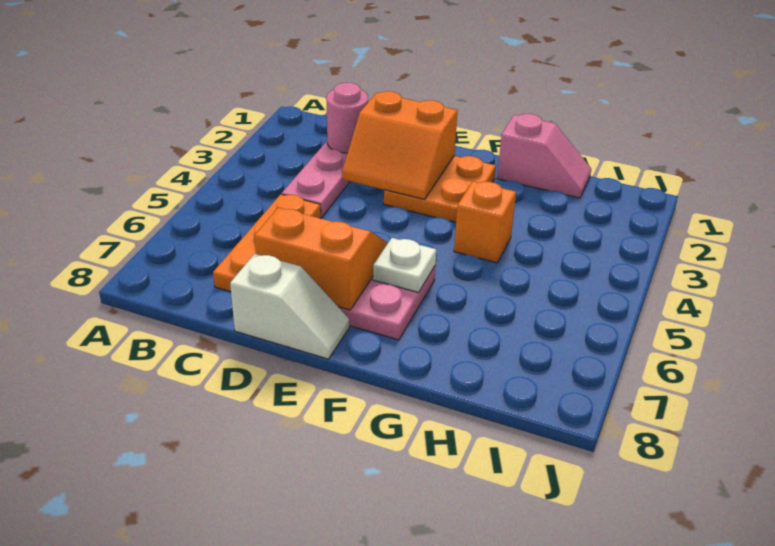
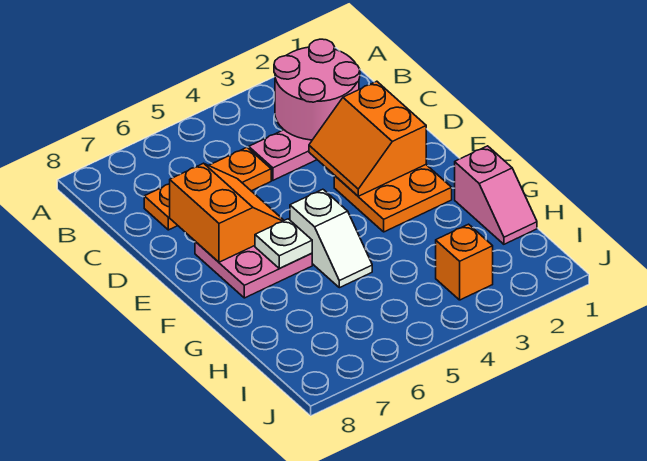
pink 1x1 round brick [326,83,368,153] -> pink 2x2 round brick [274,39,360,140]
white 1x2 slope [230,254,349,359] -> white 1x2 slope moved to [290,189,372,288]
orange 1x1 brick [454,181,516,263] -> orange 1x1 brick moved to [436,224,493,300]

